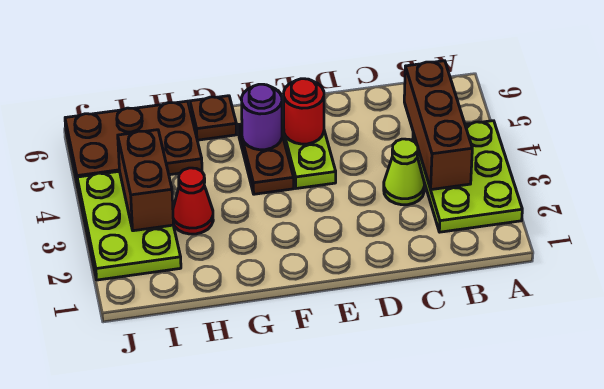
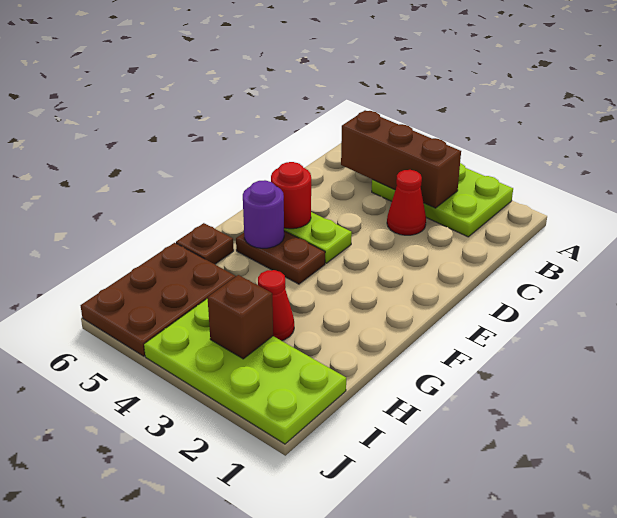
lime 1x1 cone [384,139,424,205] -> red 1x1 cone [387,170,426,235]
lime 2x3 plate [77,171,181,280] -> lime 2x4 plate [144,299,346,444]
brown 1x2 brick [118,130,173,231] -> brown 1x1 brick [208,275,273,359]

